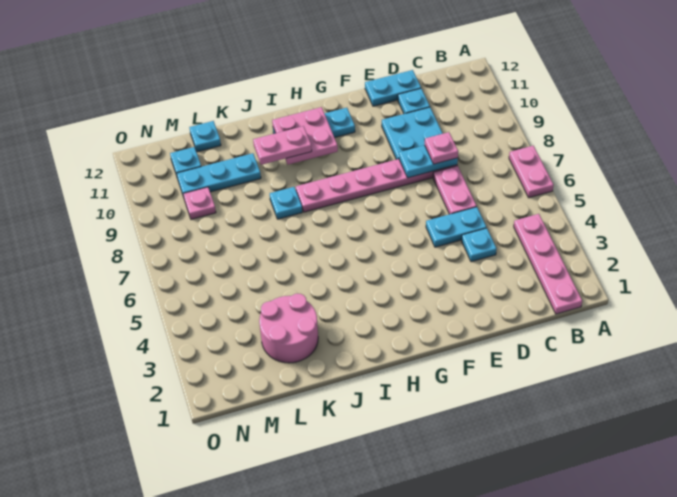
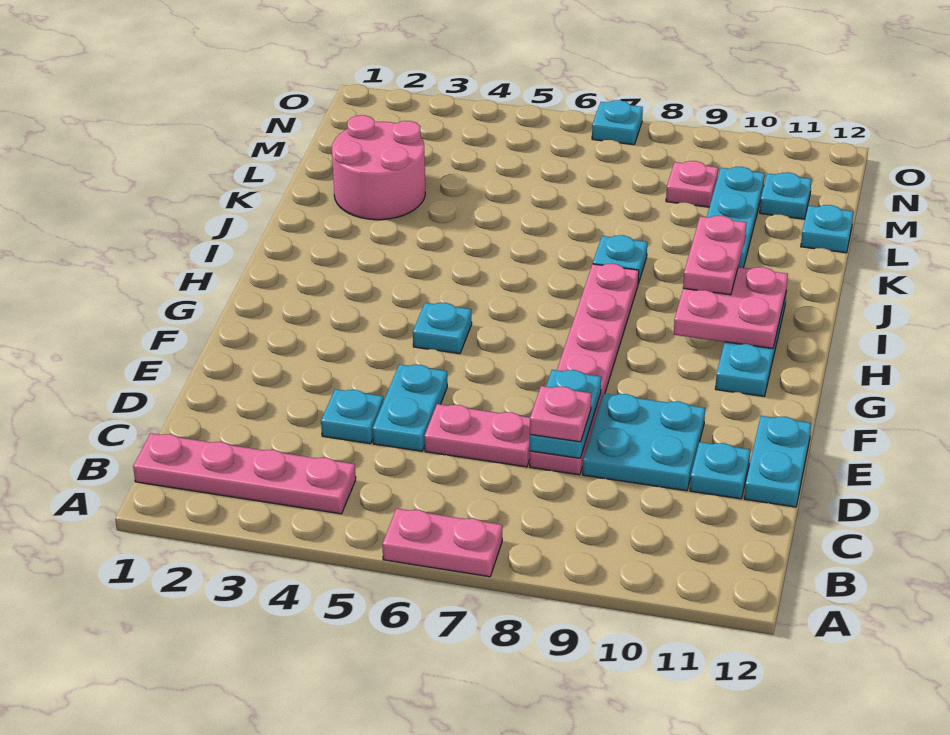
none -> cyan 1x1 plate [413,303,472,354]
none -> cyan 1x1 plate [592,100,643,145]

